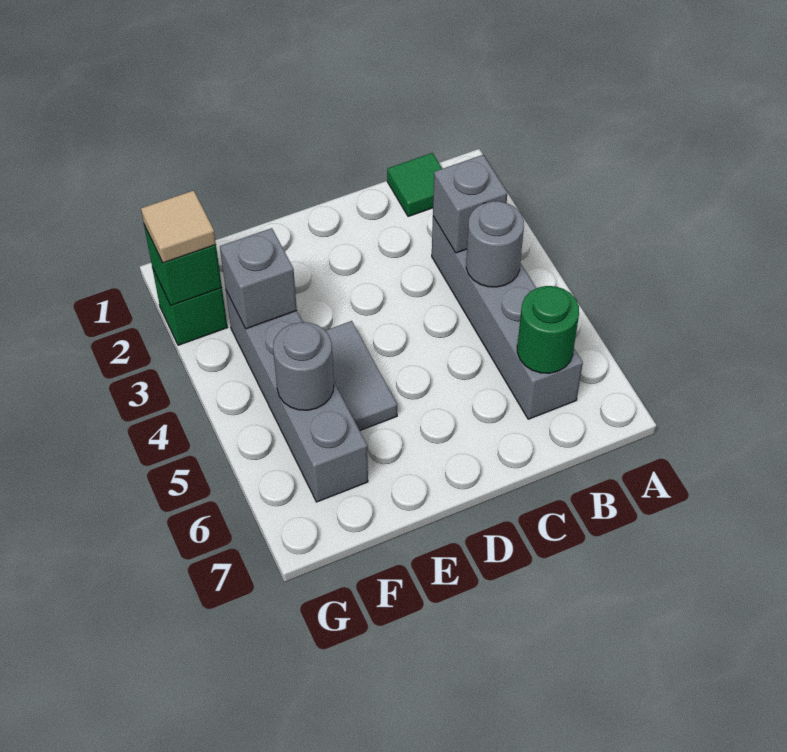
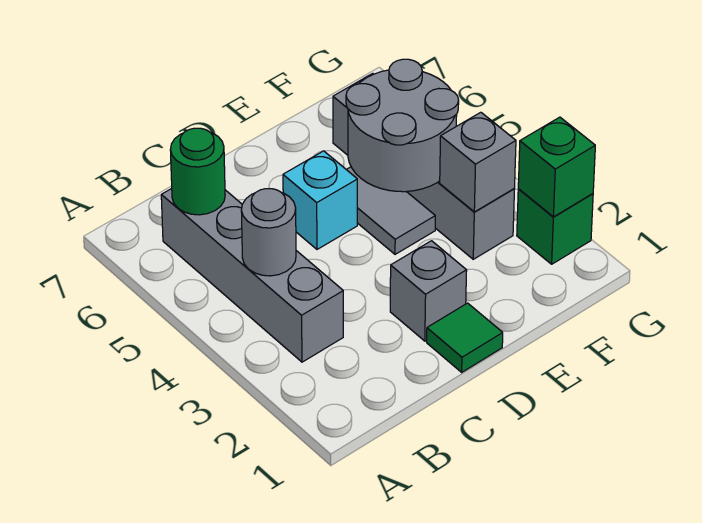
green 1x1 tile [387,153,442,217] -> green 1x1 tile moved to [427,303,503,372]
grey 1x1 brick [433,155,507,253] -> grey 1x1 brick moved to [390,241,467,341]
none -> cyan 1x1 brick [283,151,357,249]
grey 1x1 round brick [273,322,334,410] -> grey 2x2 round brick [346,59,459,192]
tan 1x1 tile [141,190,216,263] -> none

